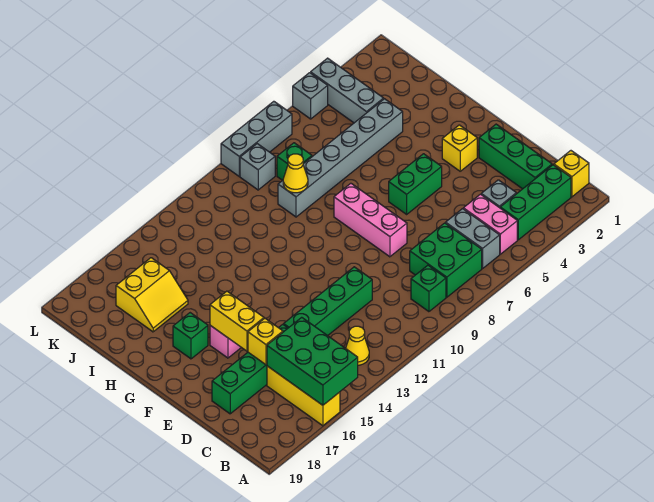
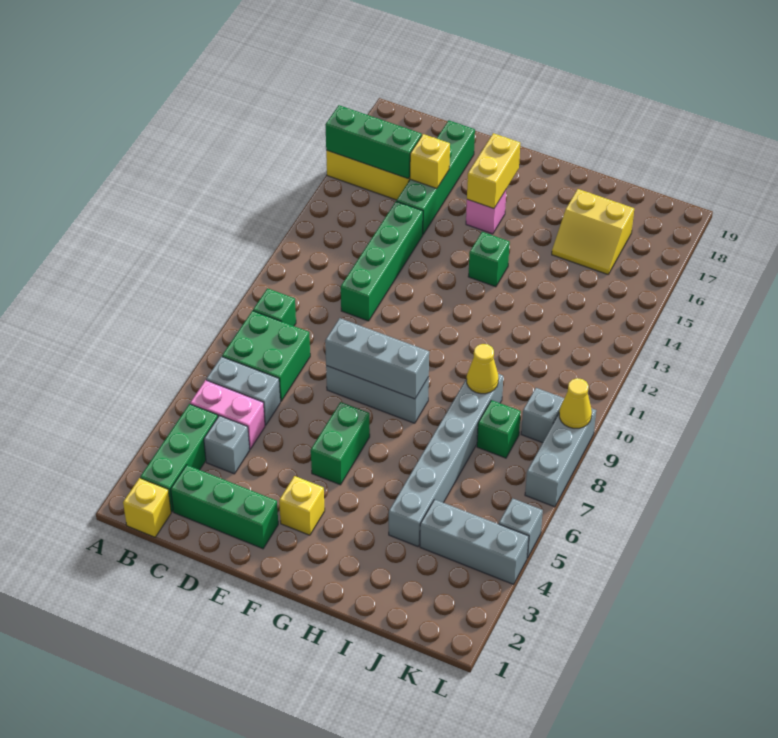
green 2x3 brick [267,317,358,405] -> green 1x3 brick [325,105,422,179]
yellow 1x1 cone [346,326,369,365] -> yellow 1x1 cone moved to [559,378,592,428]
pink 1x3 brick [334,183,407,257] -> grey 1x3 brick [326,366,429,423]
none -> grey 1x3 brick [325,318,429,399]
yellow 1x2 brick [210,291,264,351] -> yellow 1x2 brick turned to [467,133,520,209]
green 1x1 brick [173,313,208,359] -> green 1x1 brick moved to [468,232,510,287]
yellow 2x2 slope [116,258,188,332] -> yellow 2x2 slope turned to [552,189,634,274]

